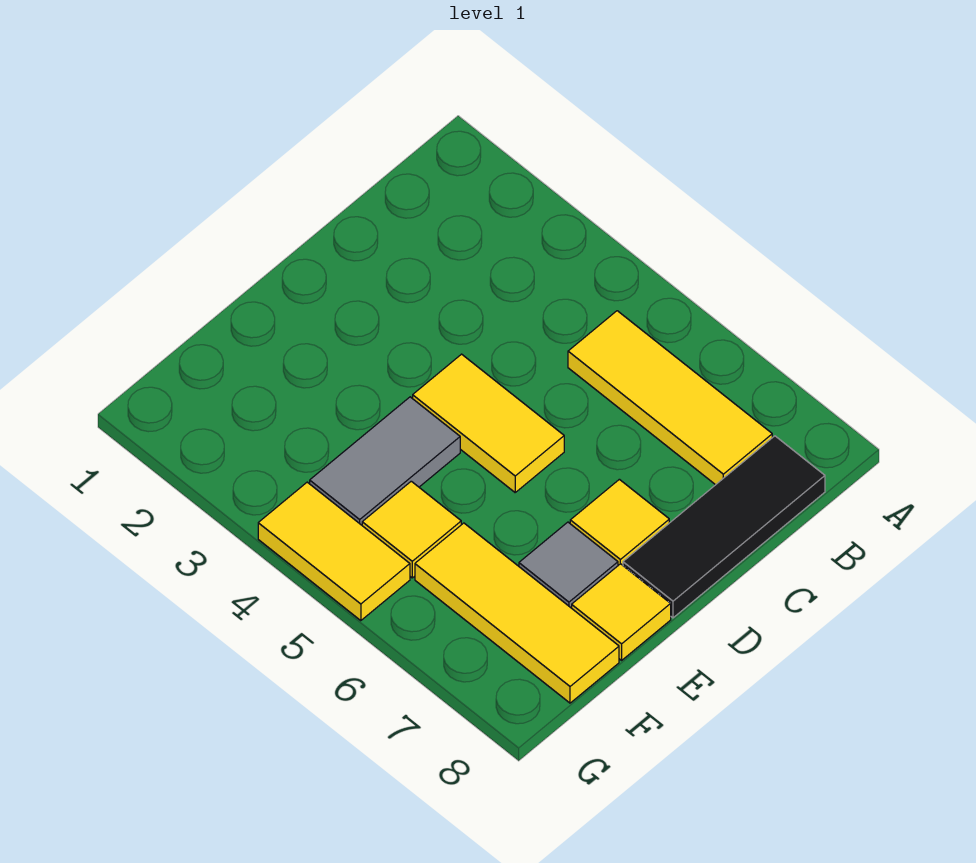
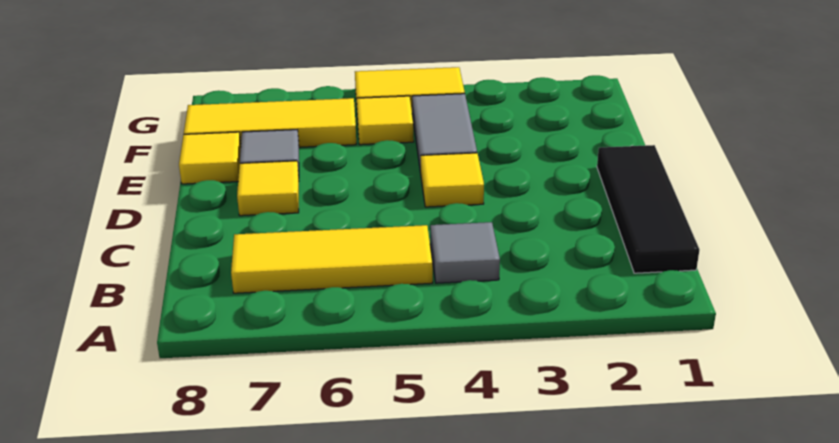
none -> grey 1x1 tile [430,222,500,283]
black 1x3 tile [623,436,825,618] -> black 1x3 tile moved to [597,145,699,273]
yellow 1x2 tile [413,354,564,492] -> yellow 1x1 tile [421,153,484,207]

